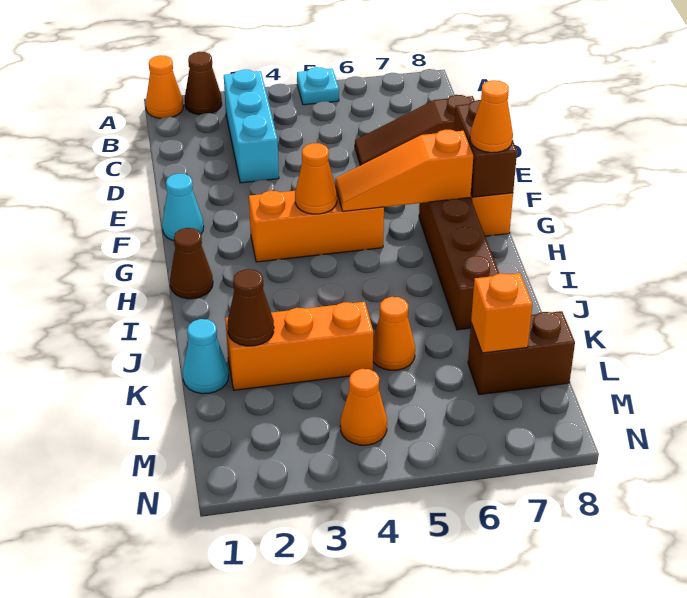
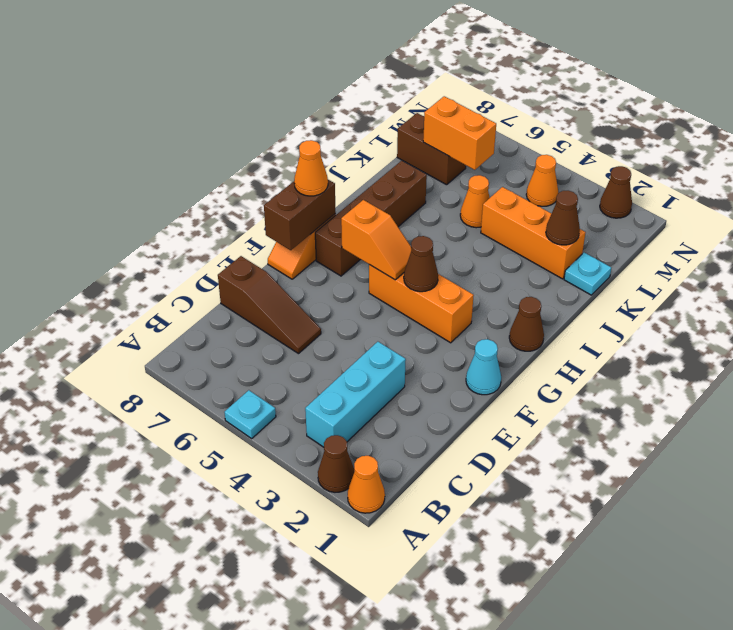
orange 1x1 cone [295,143,337,214] -> brown 1x1 cone [404,236,438,292]
orange 1x3 slope [335,130,473,211] -> orange 1x2 slope [341,200,411,280]
cyan 1x1 cone [183,319,229,394] -> cyan 1x1 plate [564,253,611,295]
orange 1x1 brick [471,273,532,353] -> orange 1x2 brick [423,96,496,170]
none -> brown 1x1 cone [600,166,632,218]

